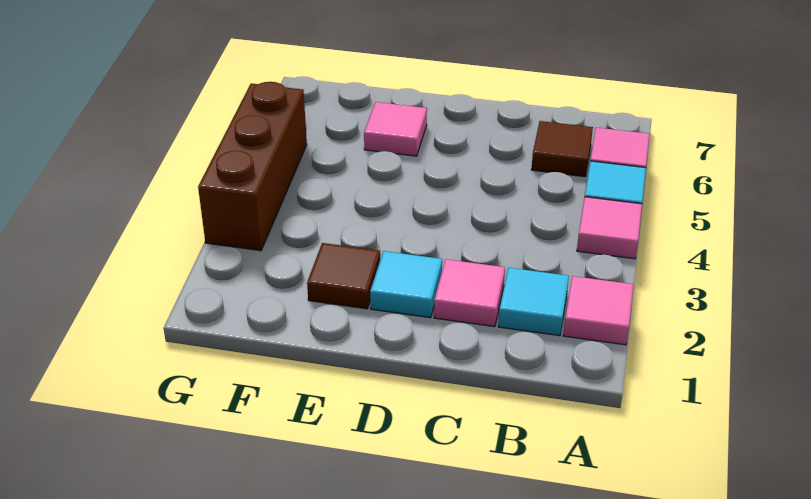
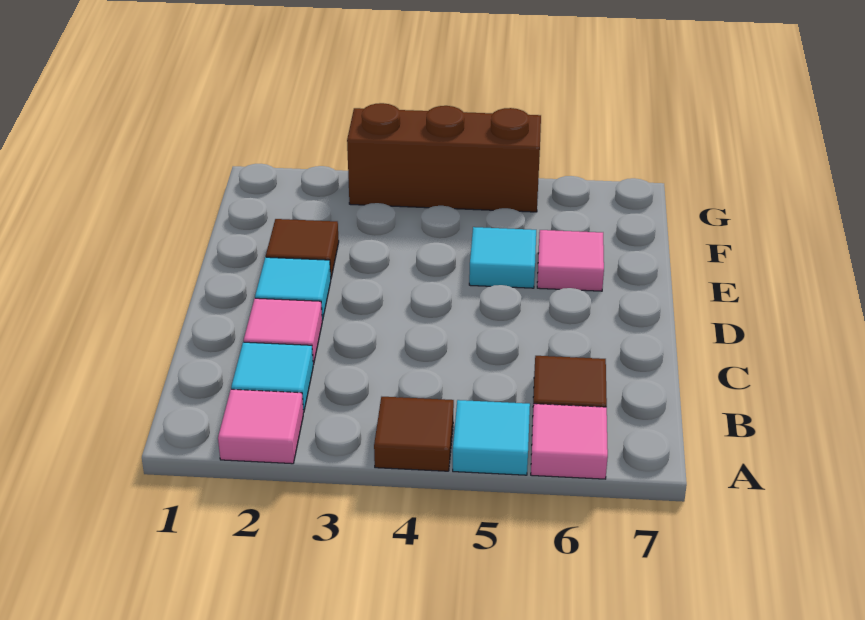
pink 1x1 tile [577,197,642,259] -> brown 1x1 tile [374,397,454,471]
none -> cyan 1x1 tile [469,227,536,288]

